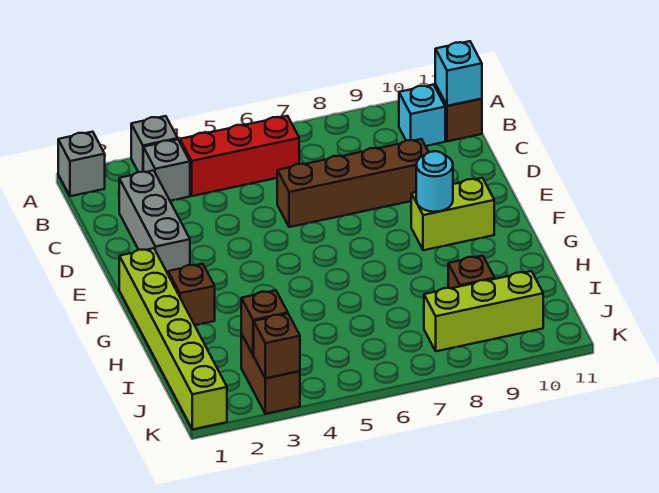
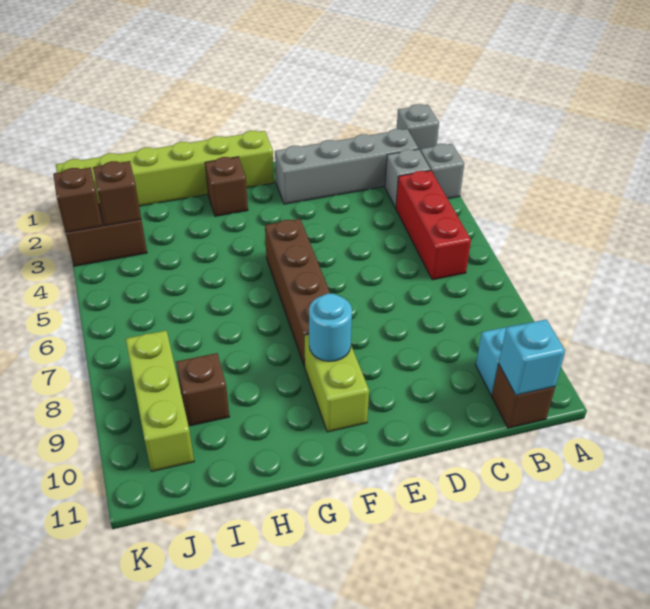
grey 1x3 brick [119,170,190,274] -> grey 1x4 brick [275,129,418,204]
brown 1x4 brick [277,139,429,227] -> brown 1x4 brick moved to [265,219,330,367]

